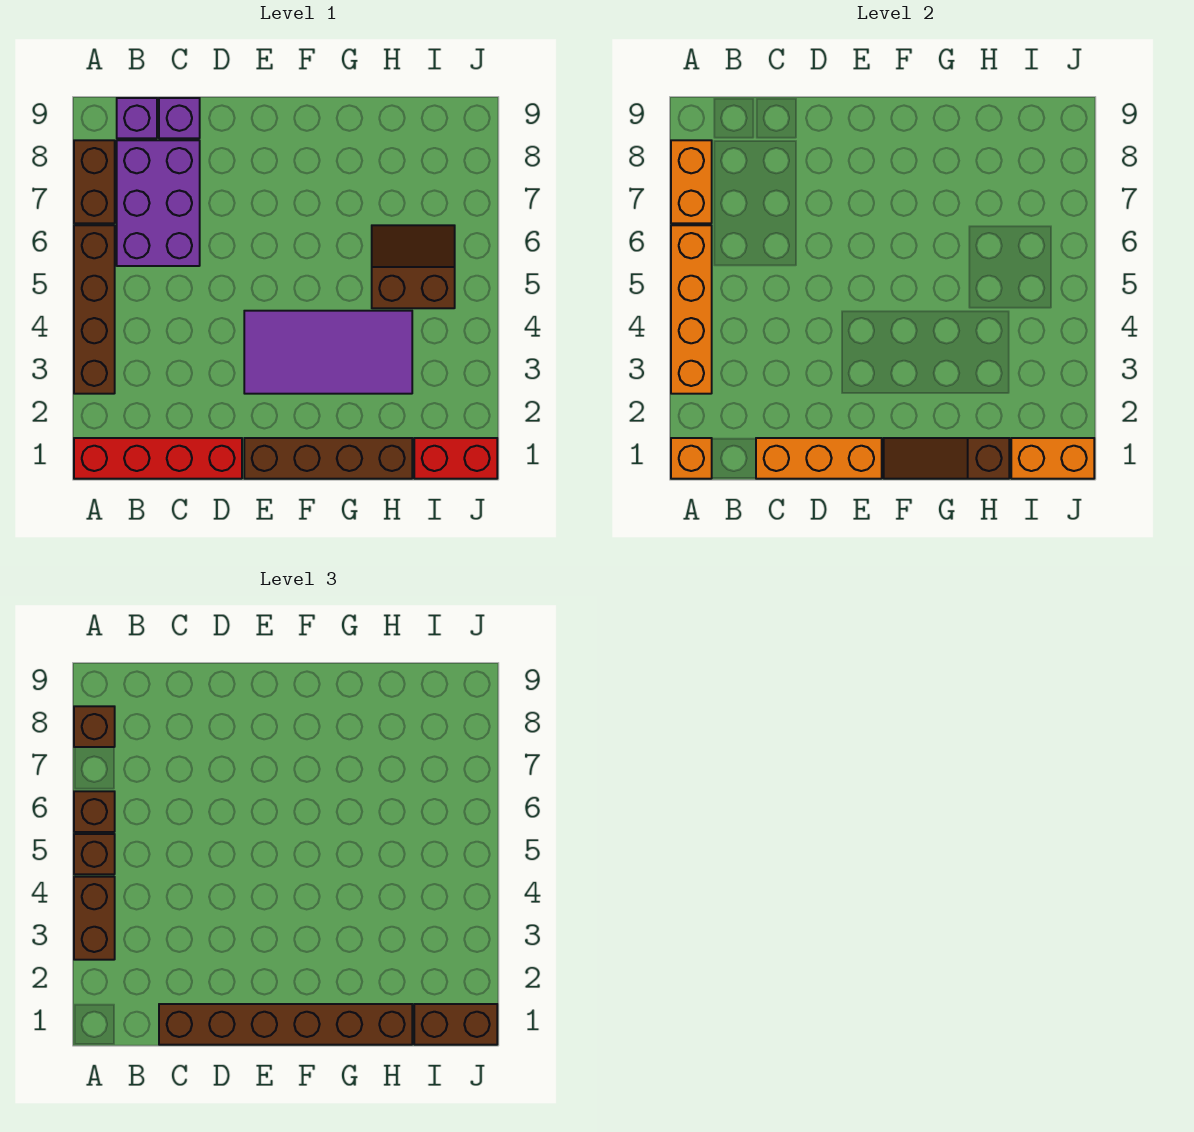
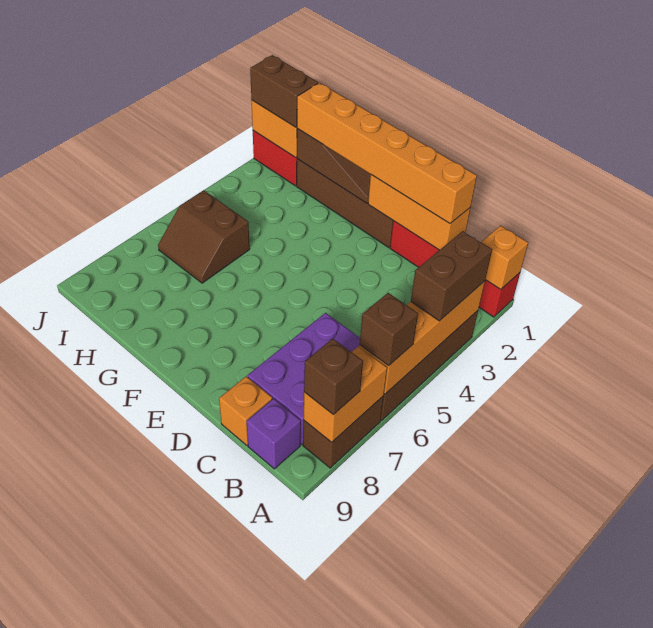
brown 1x1 brick [74,834,115,874] -> none
brown 1x6 brick [159,1004,412,1045] -> orange 1x6 brick [297,83,477,223]
purple 1x1 brick [159,98,200,138] -> orange 1x1 brick [219,377,272,445]
purple 2x4 tile [244,311,412,394] -> none

